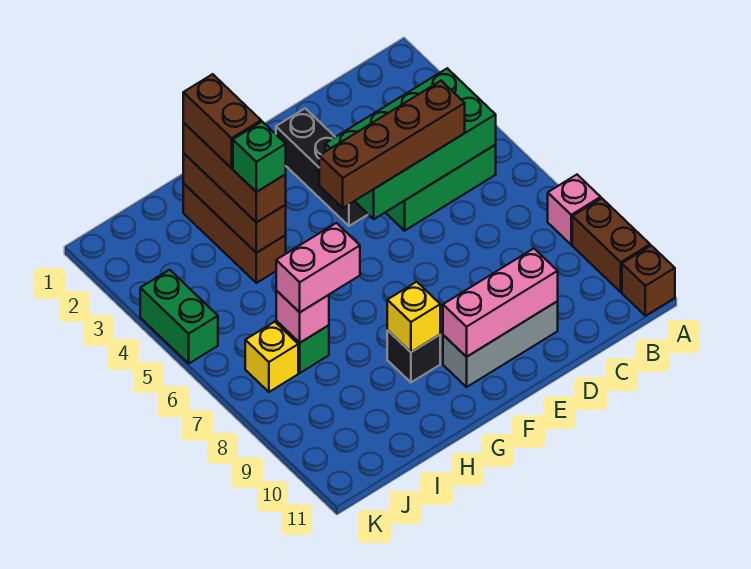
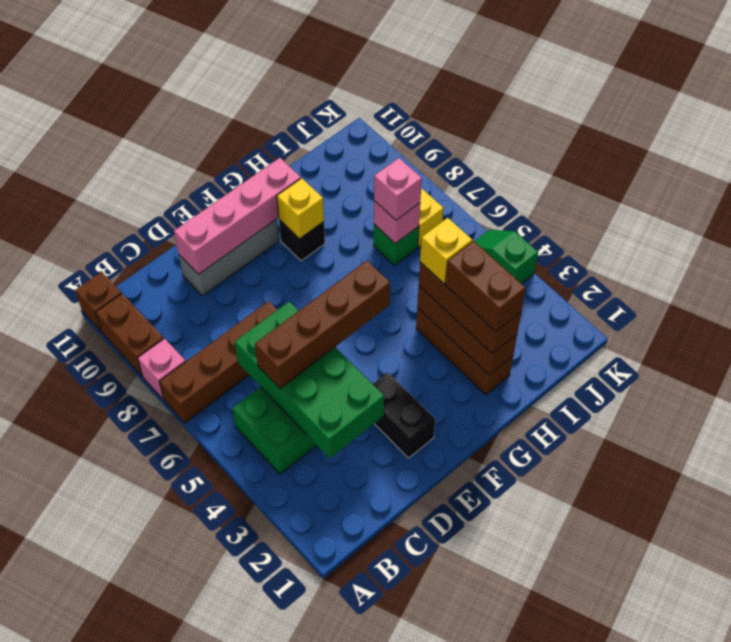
none -> brown 1x4 brick [159,301,277,423]
green 2x4 brick [325,68,496,219] -> green 2x4 brick turned to [235,302,384,458]
pink 1x3 brick [443,248,558,357] -> pink 1x4 brick [174,158,301,274]
black 1x3 brick [276,108,368,226] -> black 1x2 brick [373,372,435,458]
green 1x1 brick [233,122,286,192] -> yellow 1x1 brick [420,218,472,283]
pink 1x2 brick [276,223,360,312] -> pink 1x1 brick [374,158,422,220]
green 1x2 brick [140,270,218,364] -> green 1x2 slope [474,230,538,284]

